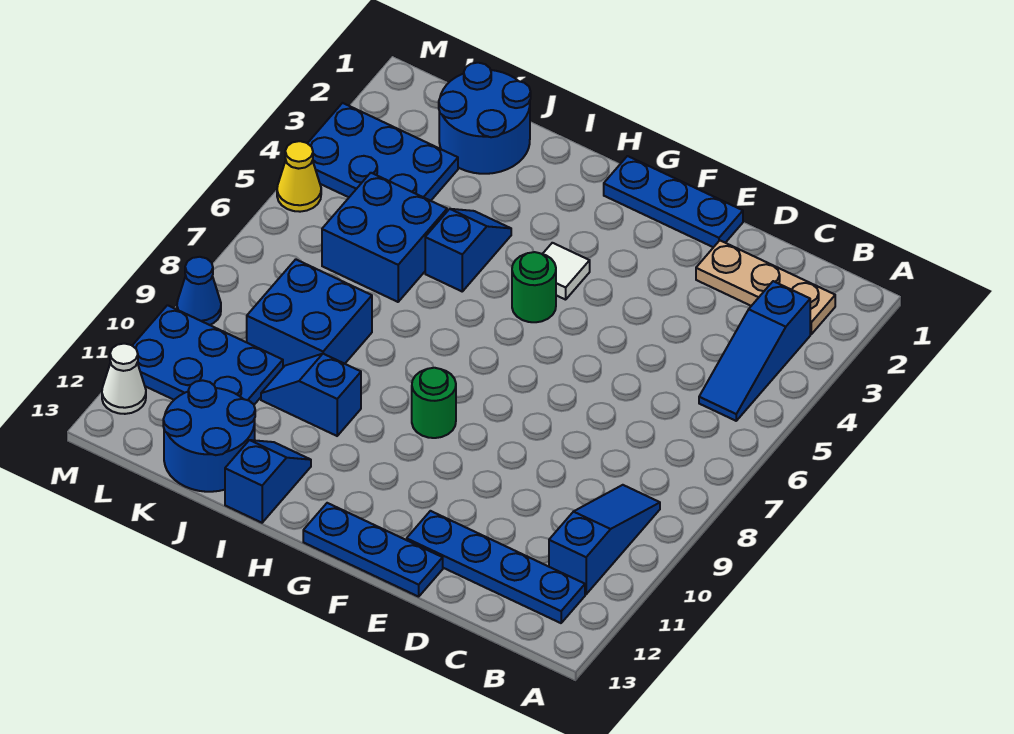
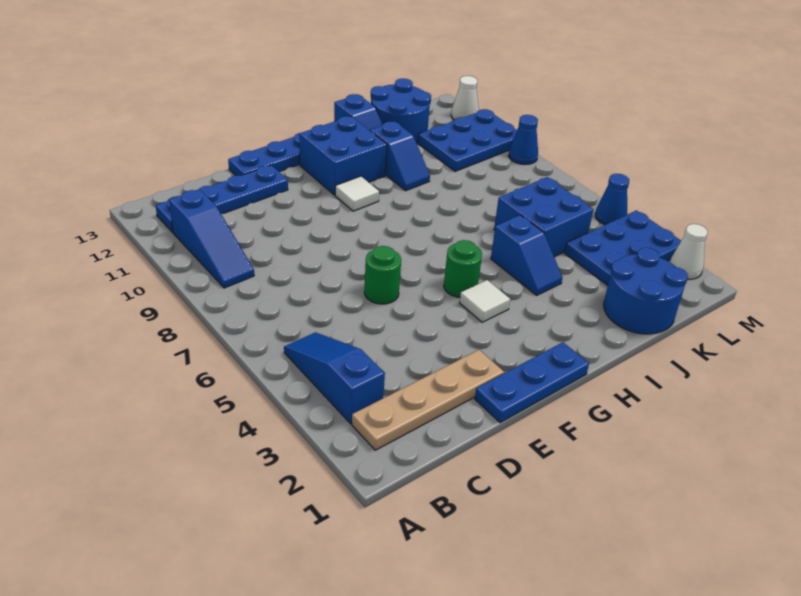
tan 1x3 plate [696,241,835,334] -> tan 1x4 plate [352,350,504,450]
green 1x1 round brick [412,368,456,438] -> green 1x1 round brick moved to [364,246,401,304]
none -> white 1x1 tile [335,176,379,211]
blue 1x2 slope [261,354,361,436] -> blue 1x2 slope turned to [370,121,430,191]
blue 2x2 brick [247,259,372,367] -> blue 2x2 brick moved to [299,116,387,195]
none -> white 1x1 cone [670,224,708,279]
yellow 1x1 cone [277,141,321,212] -> blue 1x1 cone [595,174,629,225]

